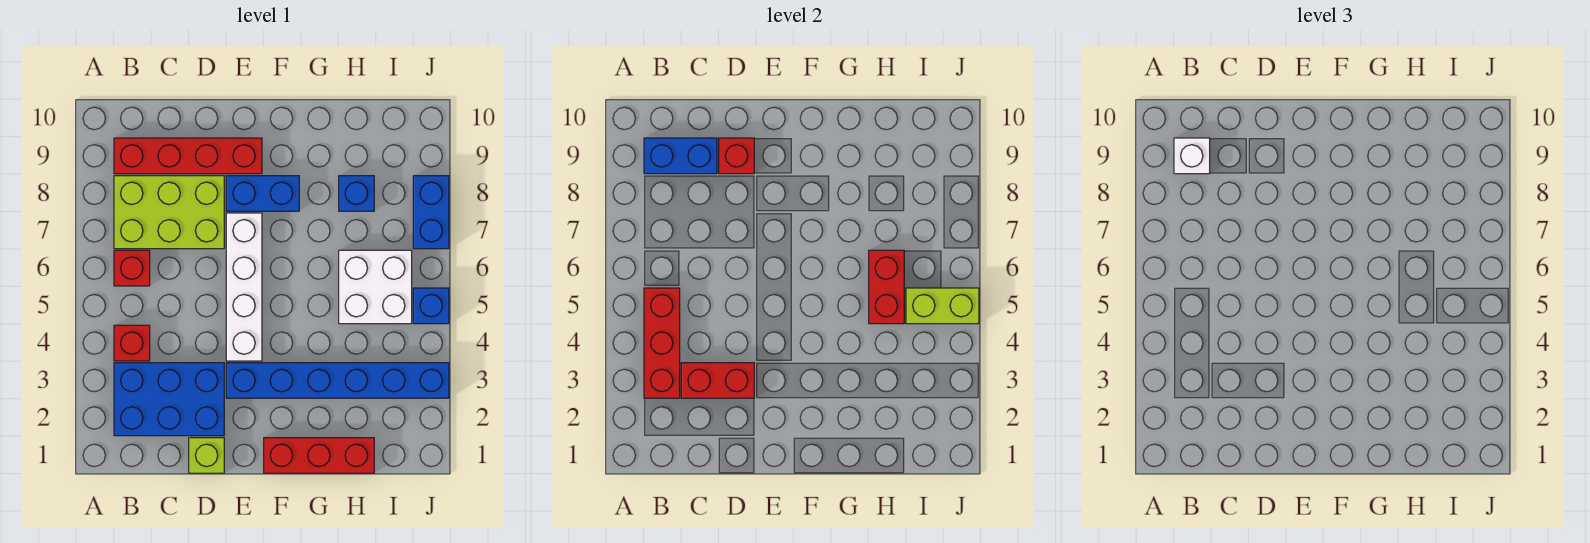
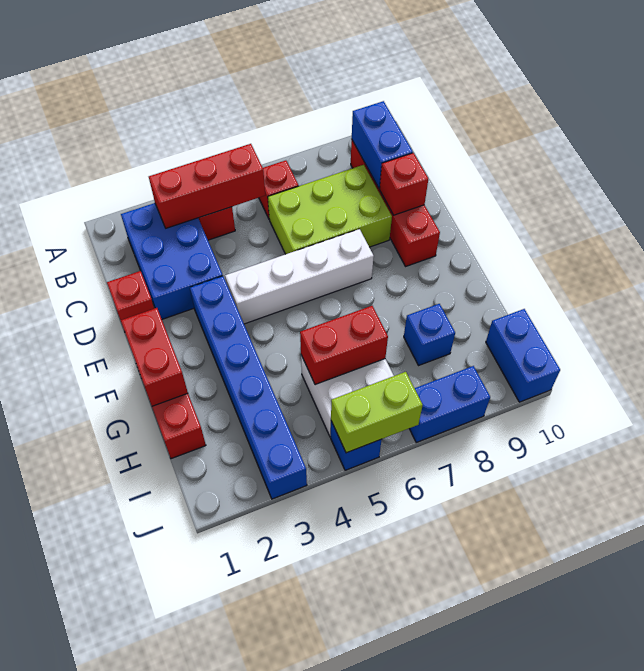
lime 2x3 brick [114,176,224,249] -> lime 2x3 brick turned to [268,165,392,254]
white 1x1 brick [1174,138,1210,174] -> none
red 1x2 brick [681,363,754,398] -> red 1x2 brick moved to [121,308,188,406]
lime 1x1 brick [189,438,224,473] -> red 1x1 brick [107,271,154,320]
blue 1x2 brick [226,176,299,211] -> blue 1x2 brick moved to [486,309,560,402]
lime 1x2 brick [906,288,979,324] -> lime 1x2 brick turned to [331,372,423,453]

